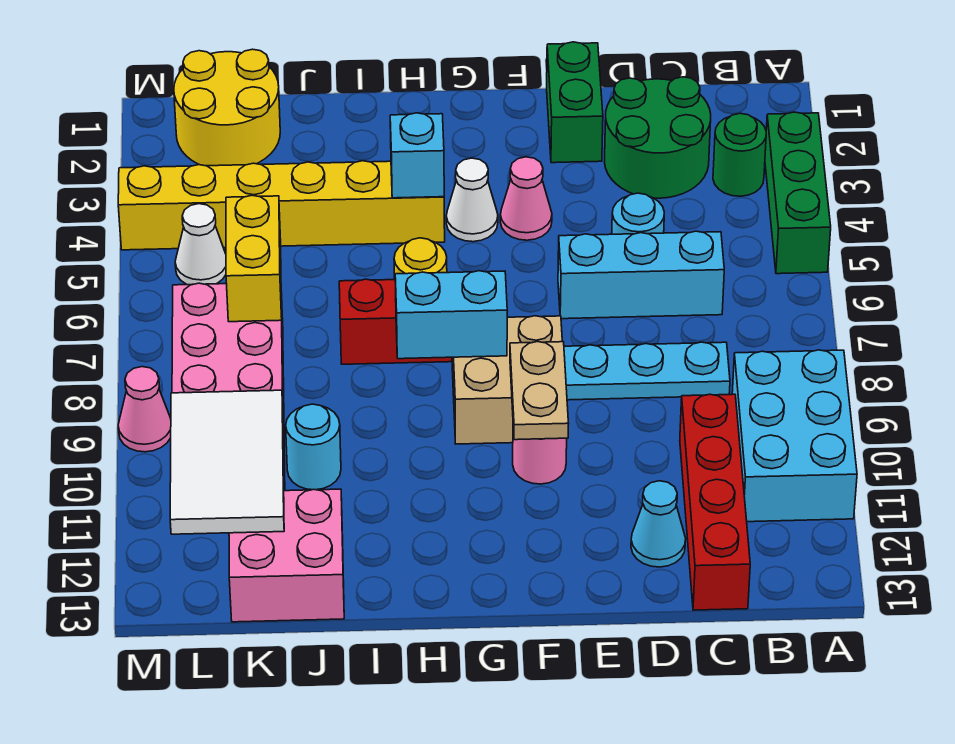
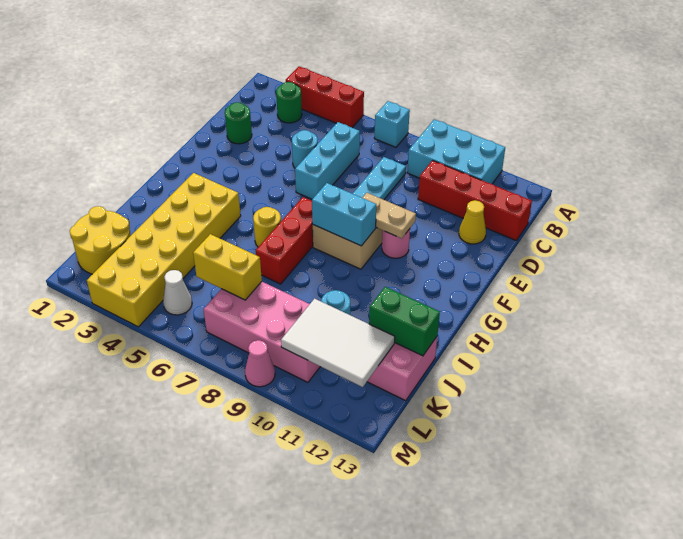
green 1x3 brick [765,112,831,274] -> red 1x3 brick [286,66,364,128]
green 2x2 round brick [605,77,711,198] -> green 1x1 round brick [225,102,252,144]
cyan 1x1 cone [631,481,686,567] -> yellow 1x1 cone [459,200,486,244]
green 1x2 brick [547,42,603,163] -> green 1x2 brick moved to [369,287,440,356]
pink 1x1 cone [500,157,552,240] -> none
white 1x1 cone [446,158,498,242] -> none
cyan 1x2 brick [395,271,507,359] -> cyan 1x2 brick turned to [312,183,376,246]
yellow 1x6 brick [118,161,445,250] -> yellow 2x6 brick [87,173,241,327]
cyan 1x1 brick [390,113,444,198] -> cyan 1x1 brick moved to [374,101,410,147]

